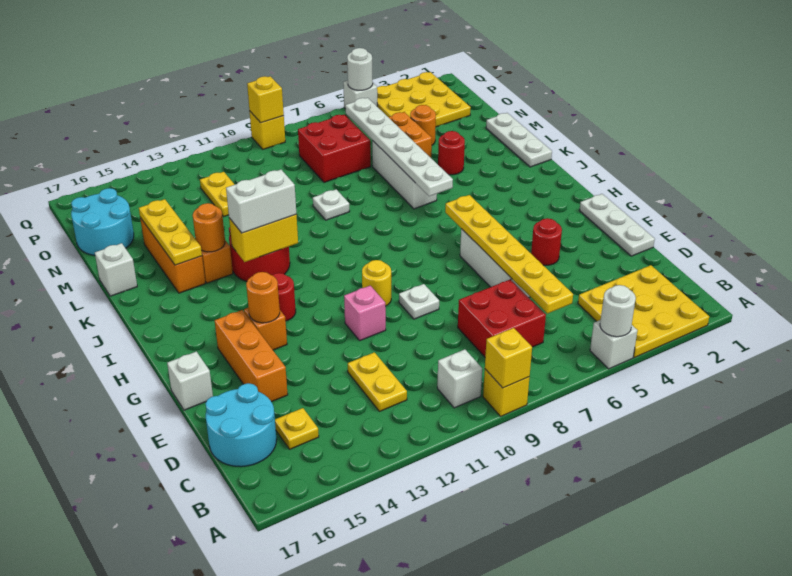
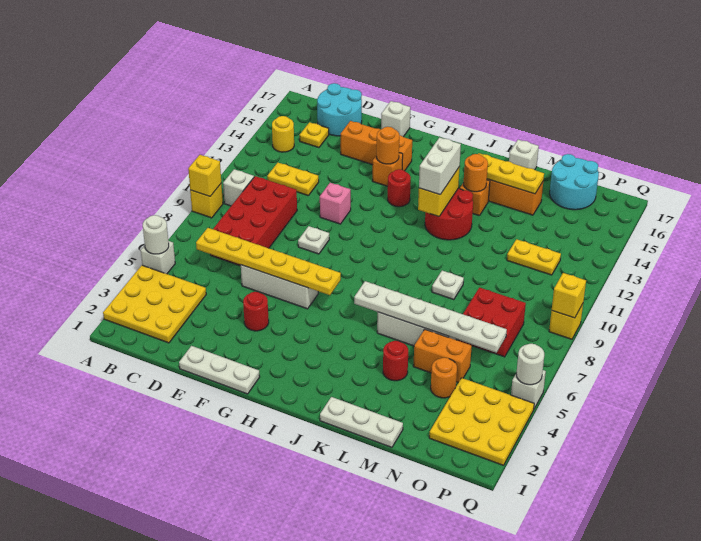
red 2x2 brick [458,279,546,357] -> red 2x4 brick [210,176,297,266]
yellow 1x1 round brick [362,260,391,306] -> yellow 1x1 round brick moved to [272,116,294,152]

